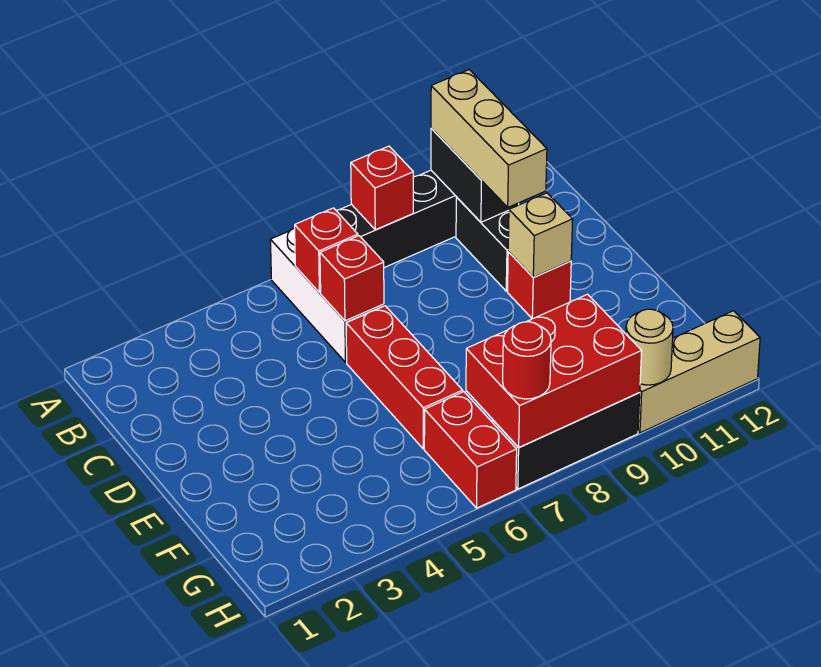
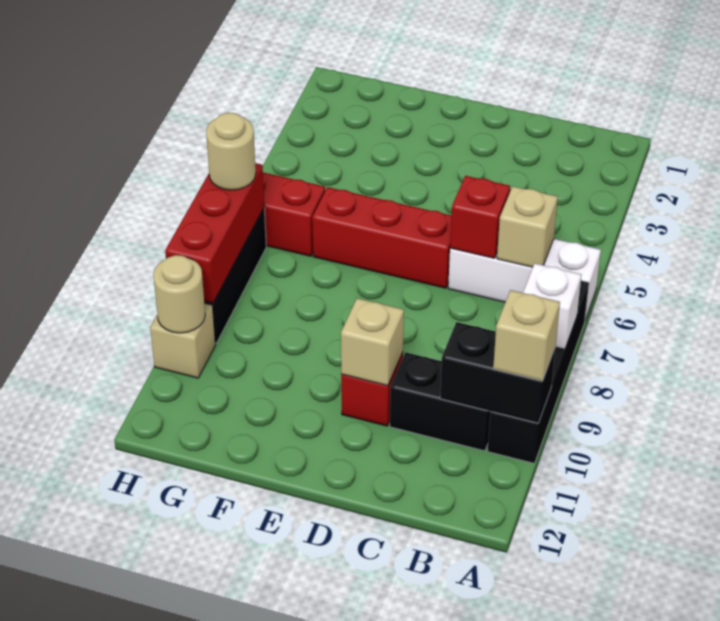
red 1x1 brick [351,146,413,230] -> white 1x1 brick [523,264,582,349]
tan 1x3 brick [431,70,547,207] -> tan 1x1 brick [493,290,560,381]
red 1x1 brick [295,208,358,293] -> tan 1x1 brick [497,186,558,267]
red 2x3 brick [466,294,642,447] -> red 1x3 brick [165,163,264,303]
red 1x1 round brick [503,322,551,399] -> tan 1x1 round brick [206,113,256,190]
tan 1x3 brick [638,311,760,433] -> tan 1x1 brick [150,303,215,378]

